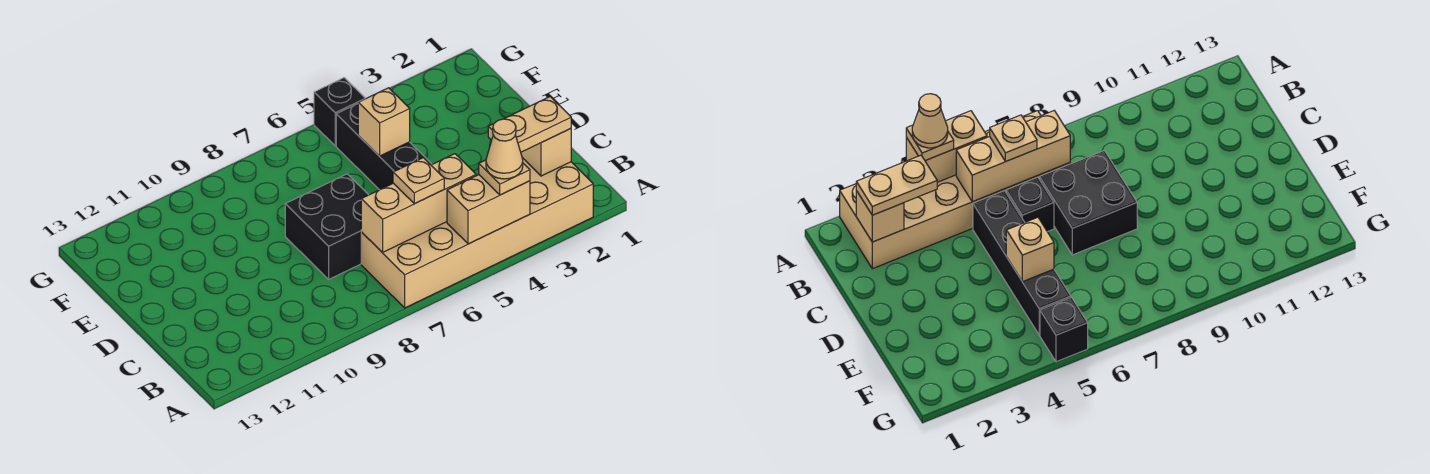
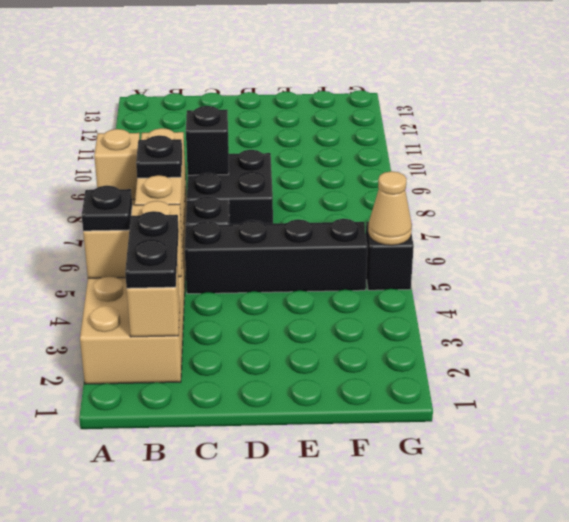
tan 1x2 brick [447,175,530,244] -> tan 1x2 brick turned to [83,201,182,278]
tan 1x1 plate [479,160,530,195] -> black 1x1 plate [82,186,132,231]
tan 1x1 cone [486,119,523,179] -> tan 1x1 cone moved to [368,171,412,245]
tan 1x2 plate [488,97,571,152] -> black 1x2 plate [125,211,179,288]
tan 1x1 plate [393,158,444,204] -> black 1x1 plate [136,135,182,178]
none -> black 1x1 brick [186,106,229,175]
tan 1x1 brick [358,88,410,156] -> tan 1x1 brick moved to [94,129,140,200]

